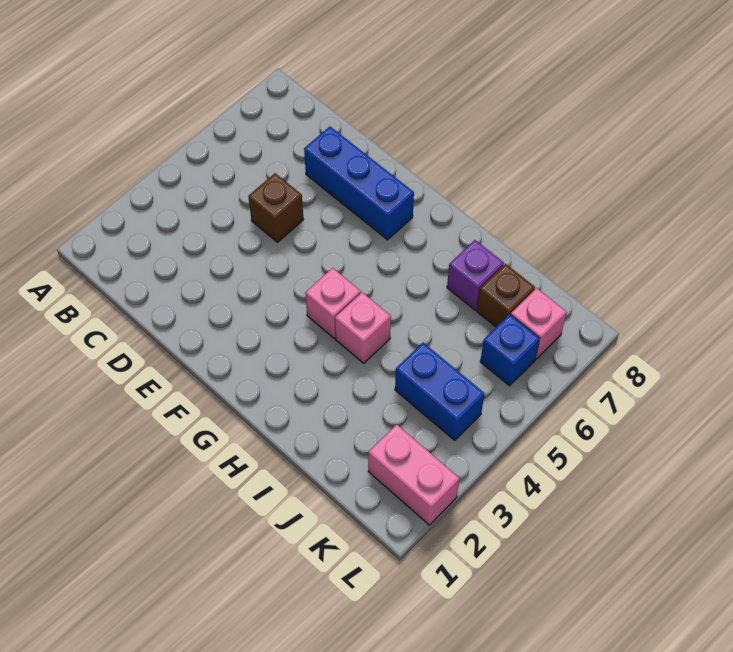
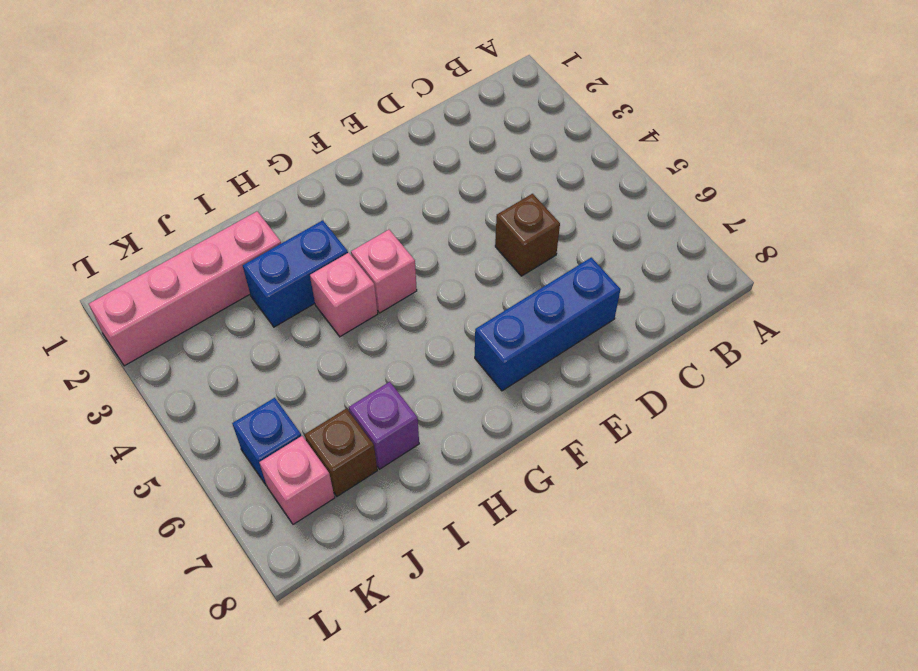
blue 1x2 brick [395,343,484,441] -> blue 1x2 brick moved to [243,220,348,327]
pink 1x2 brick [368,424,459,525] -> pink 1x4 brick [89,211,281,366]

